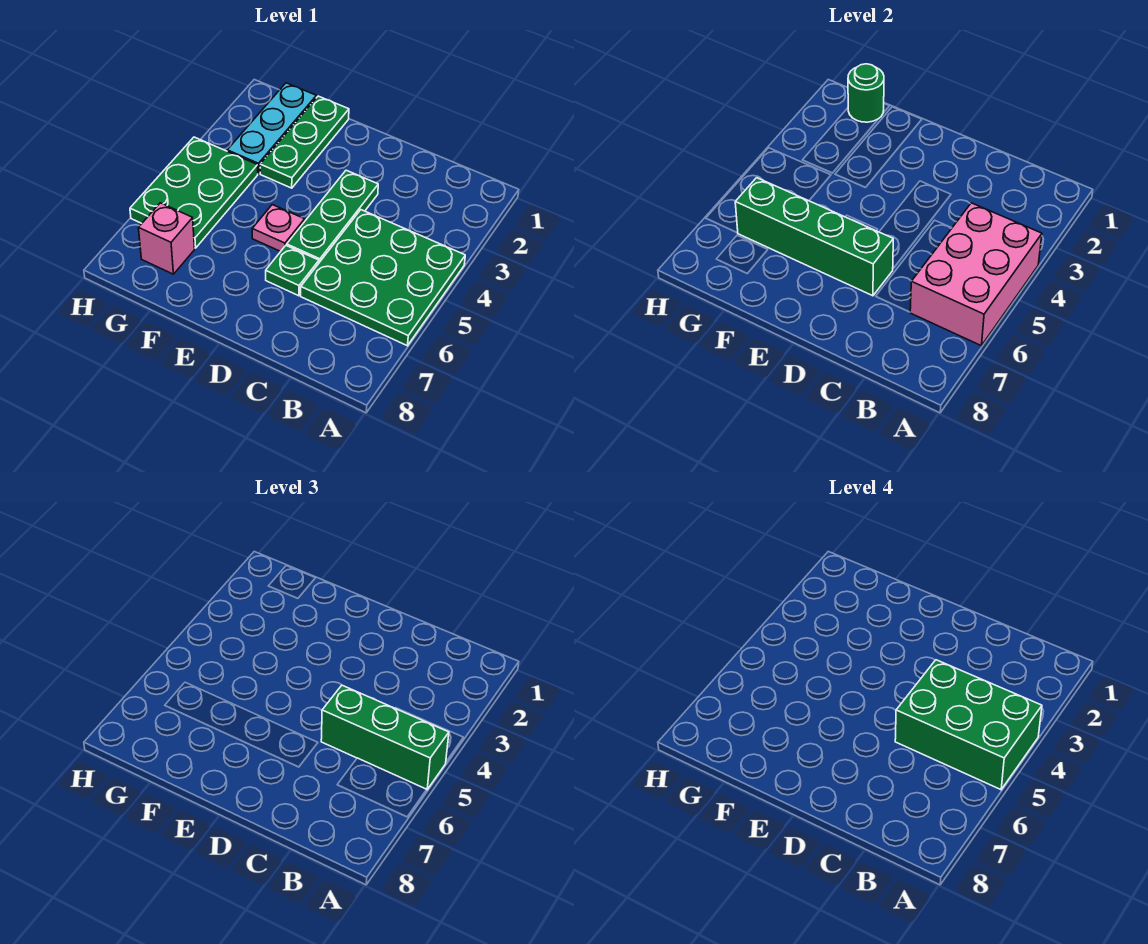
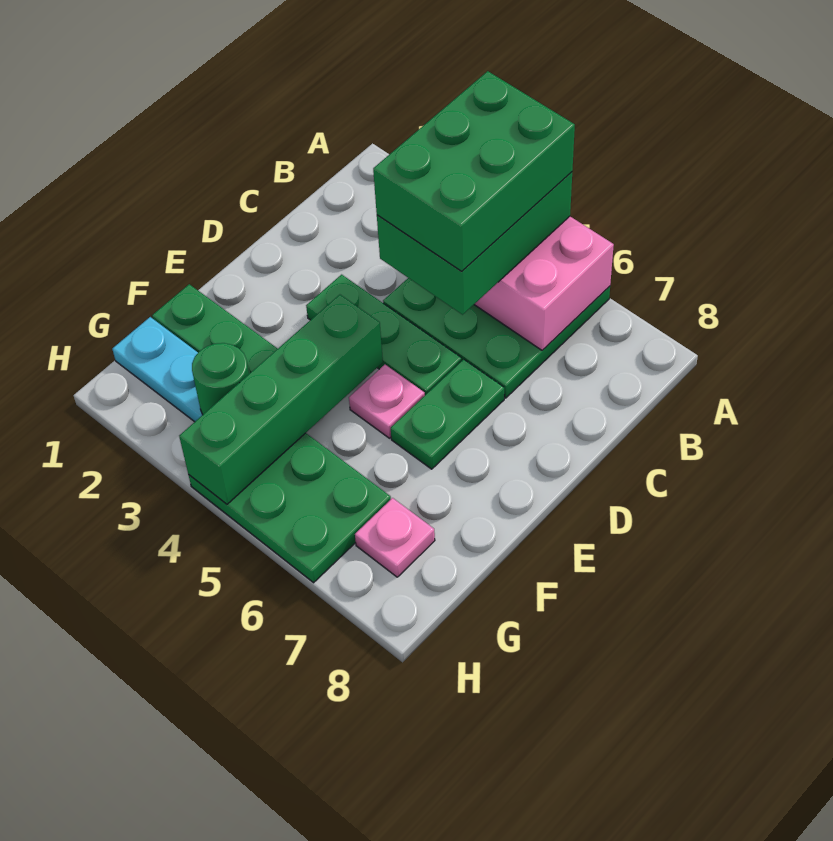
green 1x3 brick [321,685,449,789] -> green 2x3 brick [377,172,572,315]
green 1x1 plate [266,245,319,296] -> green 1x2 plate [391,359,504,469]
green 1x4 brick [735,178,893,296] -> green 1x4 brick moved to [179,295,383,504]
green 1x1 round brick [848,64,884,122] -> green 1x1 round brick moved to [192,343,249,415]
pink 1x1 brick [139,203,195,274] -> pink 1x1 plate [355,498,435,577]

